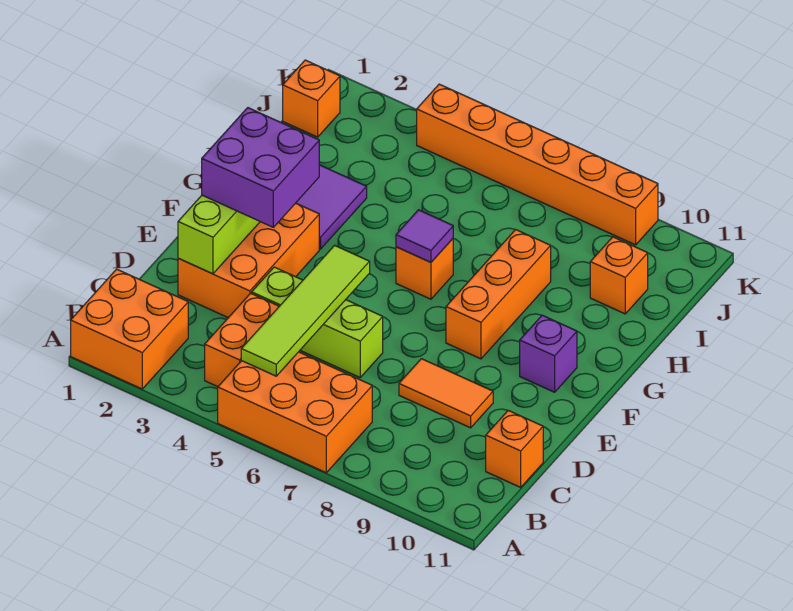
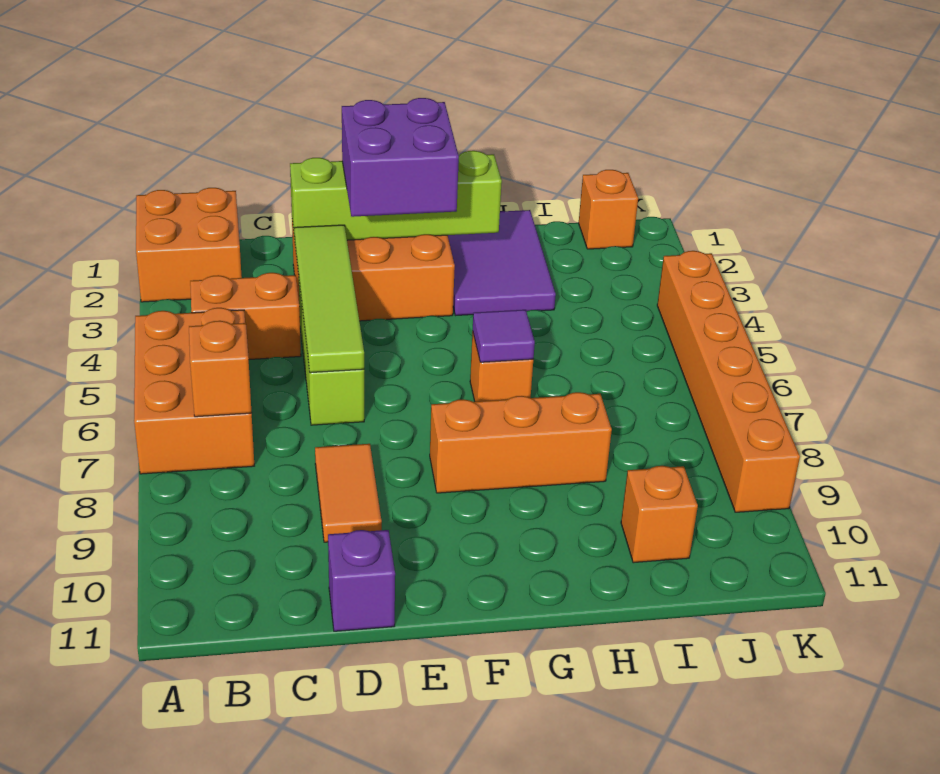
lime 1x4 tile [241,245,370,376] -> lime 1x4 tile turned to [295,225,364,373]
orange 1x1 brick [486,410,543,487] -> orange 1x1 brick moved to [189,321,252,417]
purple 1x1 brick [520,315,577,392] -> purple 1x1 brick moved to [328,530,395,631]

